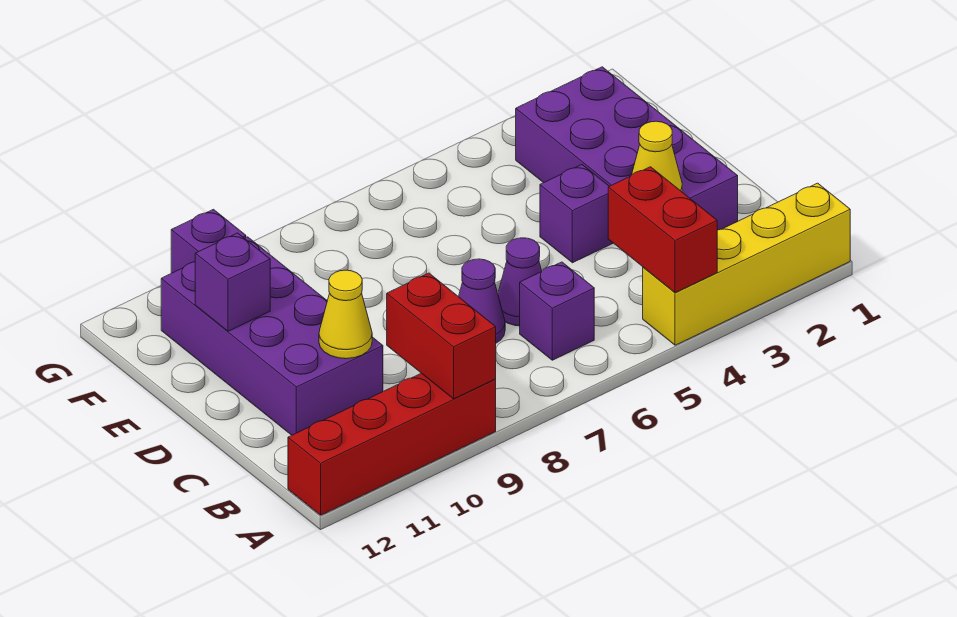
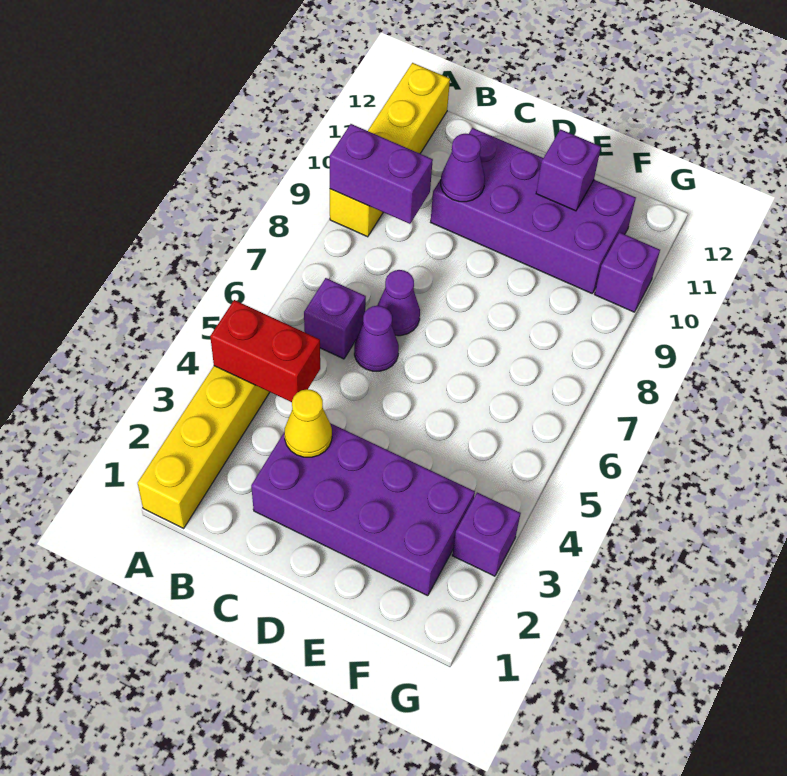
red 1x4 brick [288,373,496,515] -> yellow 1x4 brick [330,63,450,237]
red 1x2 brick [387,273,496,399] -> purple 1x2 brick [330,124,433,224]
yellow 1x1 cone [319,270,372,359] -> purple 1x1 cone [441,134,485,202]
purple 1x1 brick [540,165,613,263] -> purple 1x1 brick moved to [452,493,521,576]

